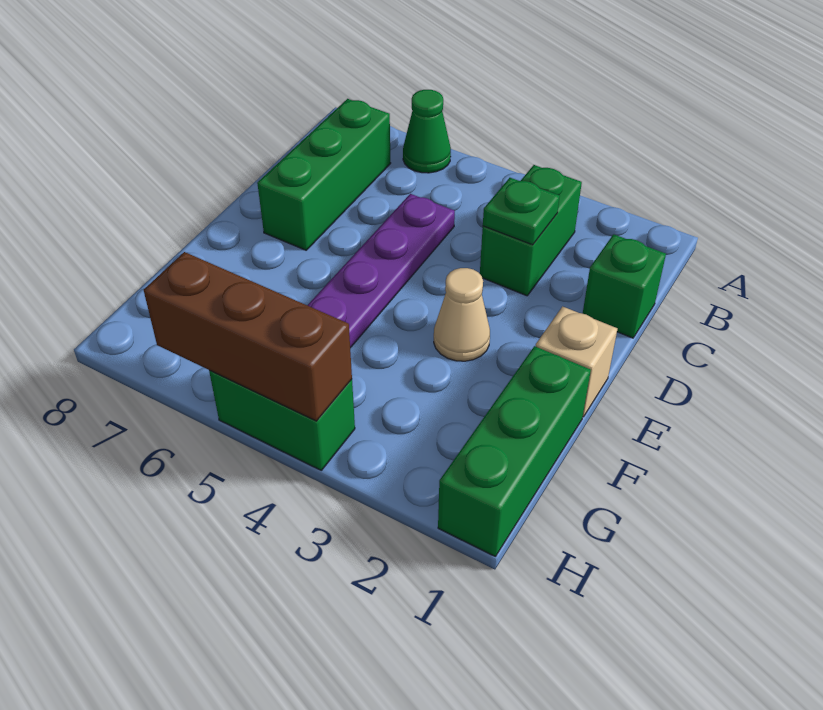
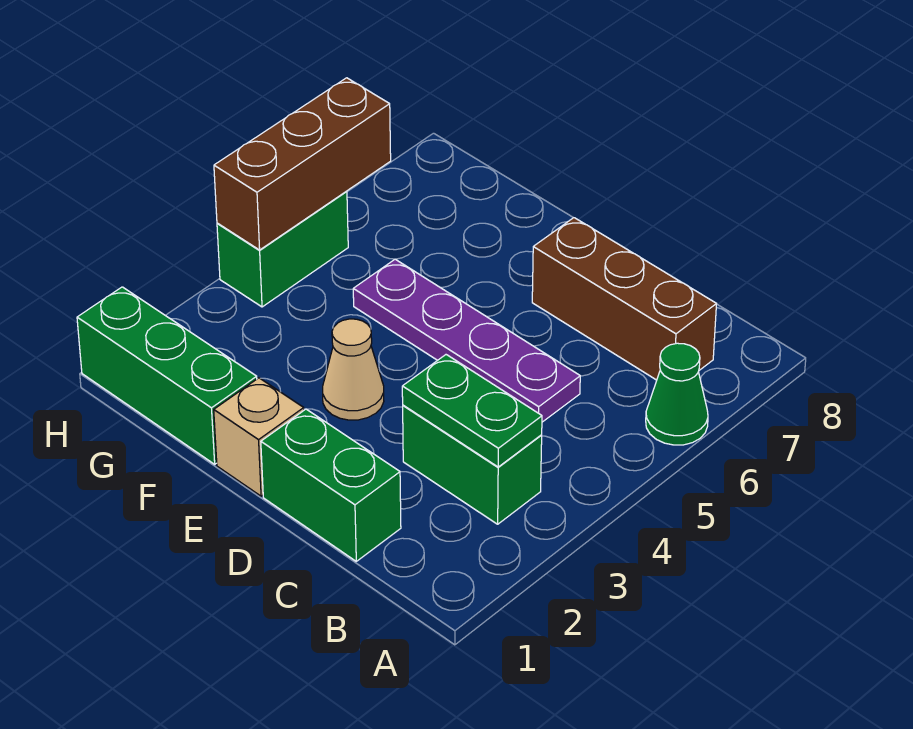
green 1x3 brick [257,99,391,250] -> brown 1x3 brick [532,218,716,380]
green 1x1 brick [583,234,666,338] -> green 1x2 brick [261,409,401,561]
green 1x1 plate [483,178,560,245] -> green 1x2 plate [402,355,542,467]

